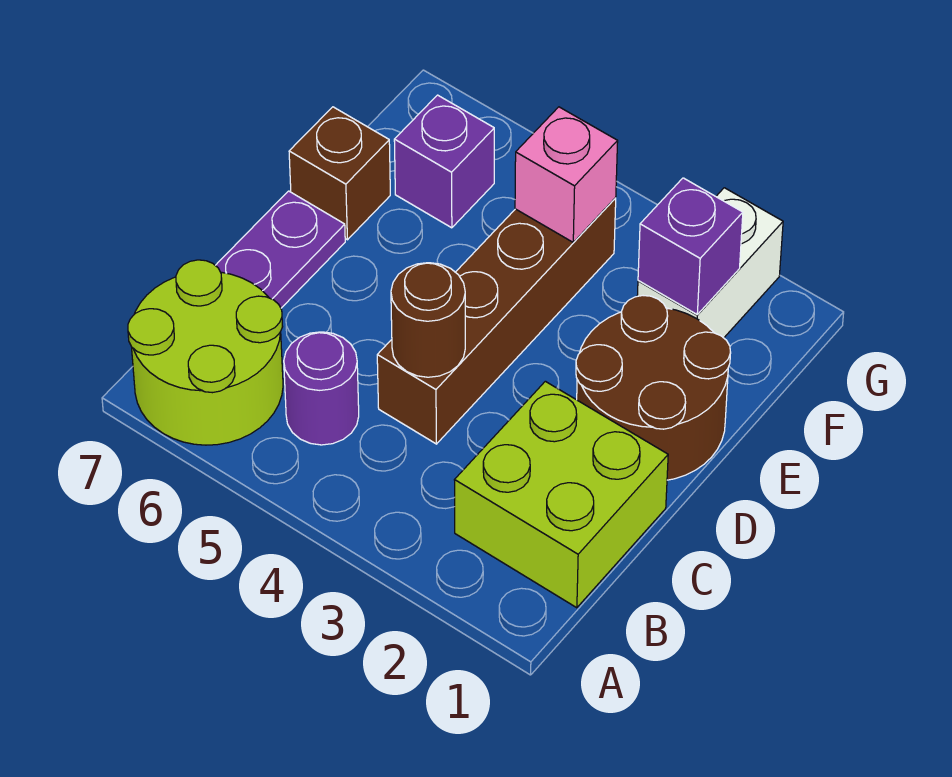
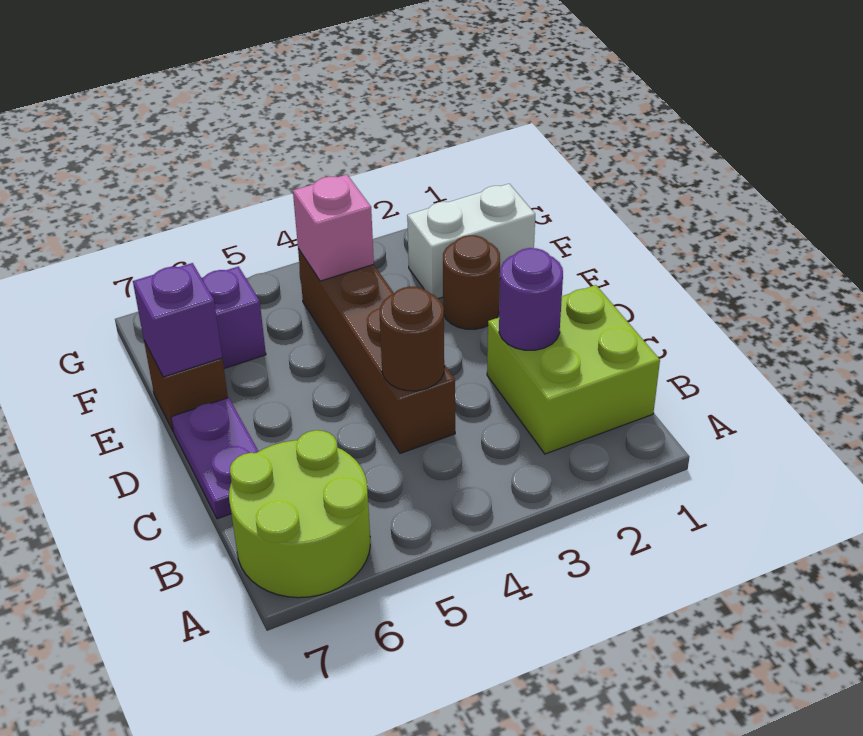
purple 1x1 round brick [284,332,359,445] -> purple 1x1 round brick moved to [499,248,563,350]
brown 2x2 round brick [576,296,731,480] -> brown 1x1 round brick [443,235,500,329]
white 1x2 brick [637,188,783,338] -> white 1x2 brick turned to [407,184,535,299]
purple 1x1 brick [638,178,743,314] -> purple 1x1 brick moved to [133,263,222,377]

